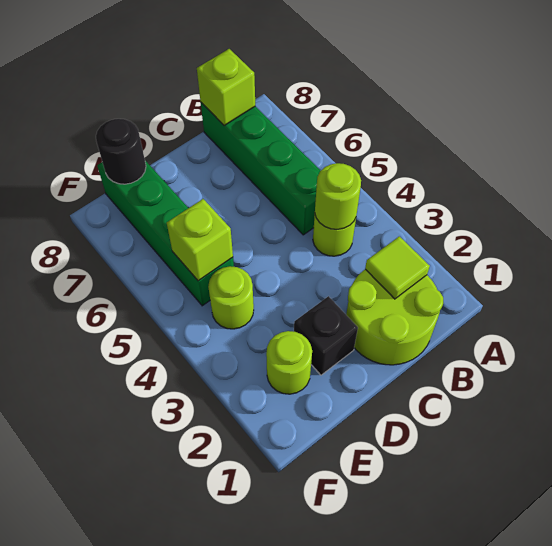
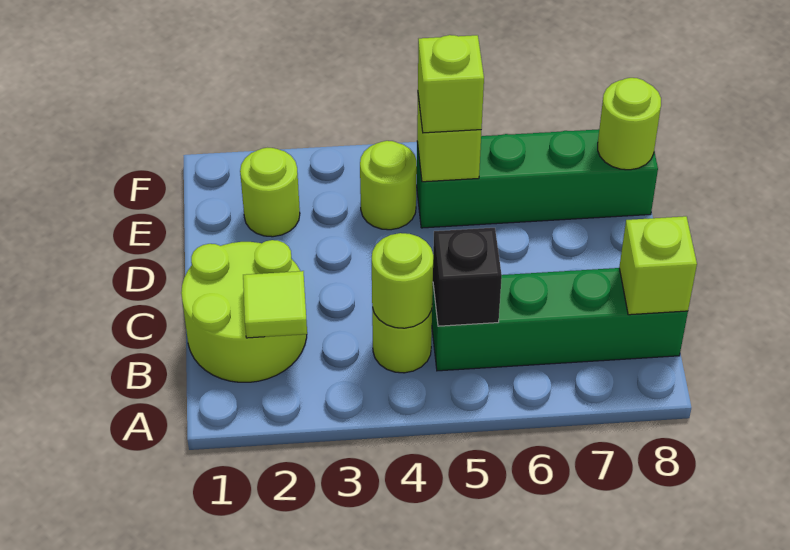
black 1x1 brick [294,296,358,375] -> black 1x1 brick moved to [433,228,502,326]
none -> lime 1x1 brick [418,35,484,133]
black 1x1 round brick [96,119,146,184] -> lime 1x1 round brick [598,78,661,170]

